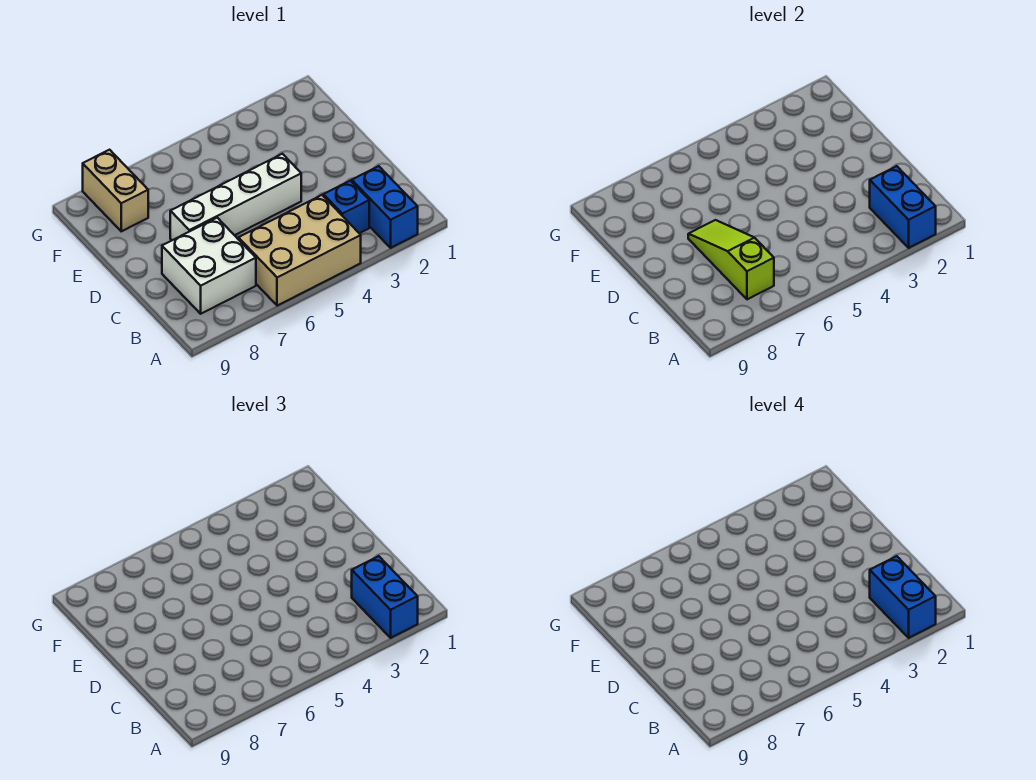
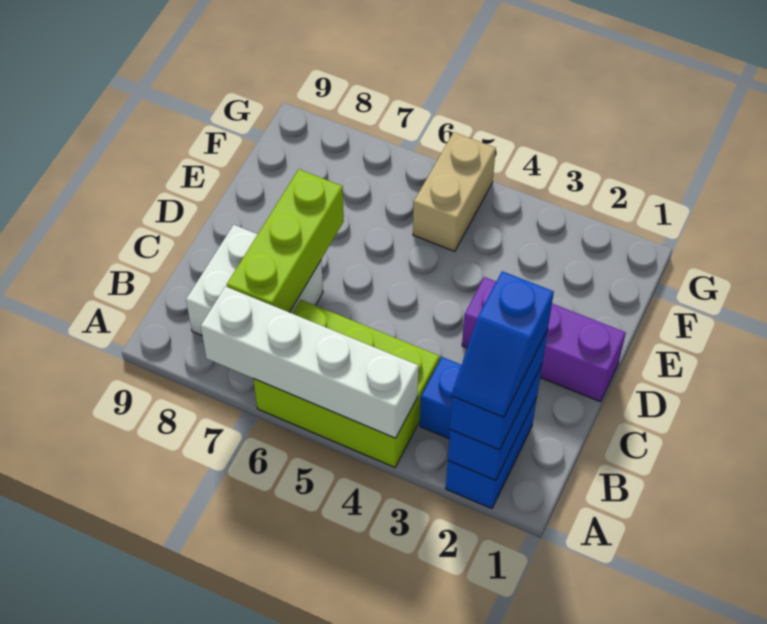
blue 1x2 brick [870,556,936,638] -> blue 1x2 slope [452,271,554,417]
tan 2x3 brick [238,195,361,306] -> lime 2x3 brick [253,300,440,467]
lime 1x3 slope [688,220,774,299] -> lime 1x3 brick [227,169,344,313]
none -> purple 1x3 brick [462,277,626,402]
white 1x4 brick [170,154,301,240] -> white 1x4 brick moved to [201,286,419,438]
tan 1x2 brick [83,150,148,231] -> tan 1x2 brick moved to [413,132,496,251]

